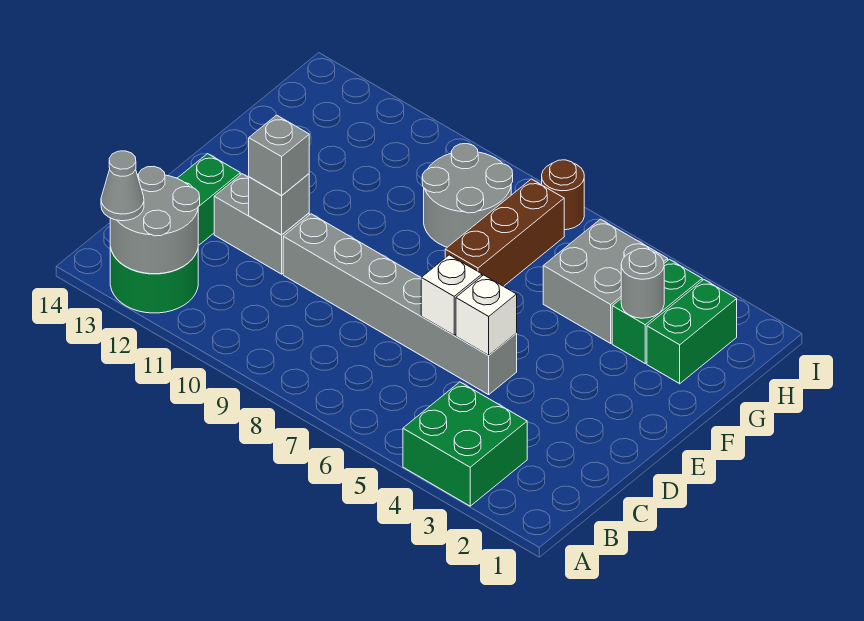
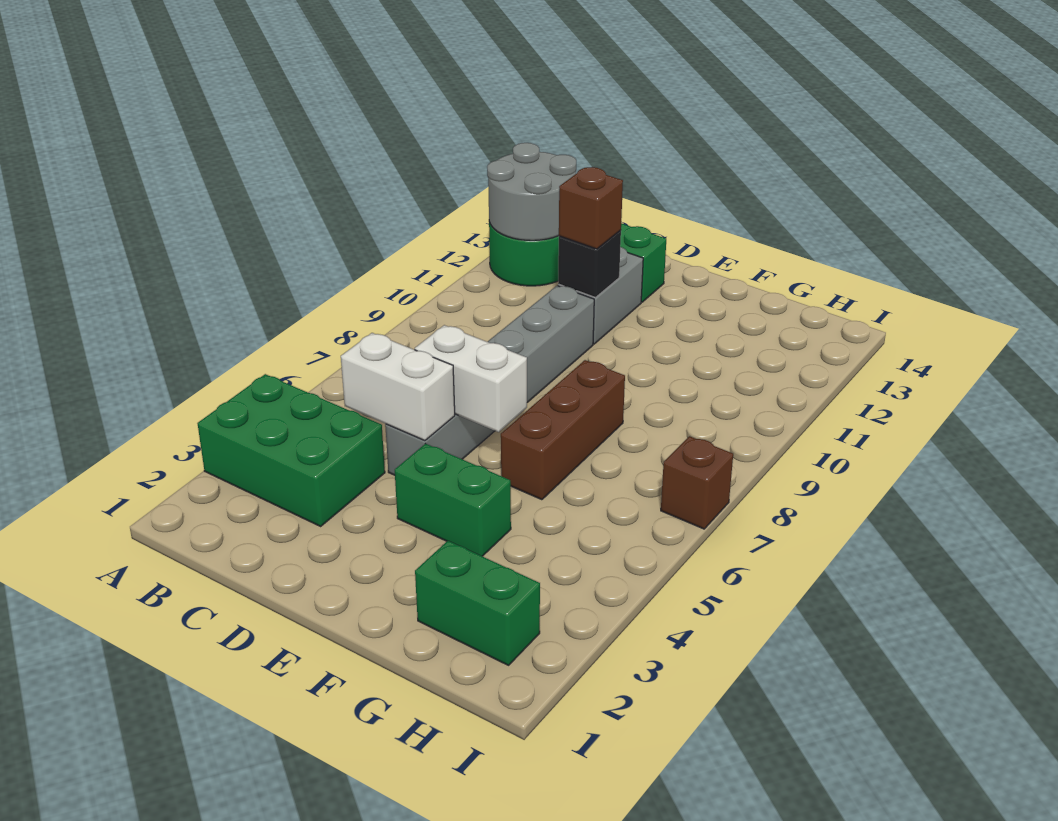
green 2x2 brick [403,382,527,506] -> green 2x3 brick [197,374,385,526]
grey 1x1 cone [101,151,144,221] -> none
white 1x1 brick [456,275,517,355] -> white 1x2 brick [341,333,455,441]
white 1x1 brick [421,255,482,335] -> white 1x2 brick [415,325,527,432]
grey 1x1 brick [249,174,309,235] -> black 1x1 brick [558,230,621,298]
grey 1x1 brick [249,115,309,196] -> brown 1x1 brick [559,167,623,249]
brown 1x3 brick [445,179,564,286] -> brown 1x3 brick turned to [501,360,625,500]
green 1x2 brick [612,259,702,363] -> green 1x2 brick moved to [395,444,511,556]
grey 1x1 round brick [621,249,664,318] -> none
grey 2x2 brick [543,219,668,343] -> none
grey 2x2 round brick [422,144,513,247] -> none
brown 1x1 round brick [542,160,584,230] -> brown 1x1 brick [661,436,733,529]

